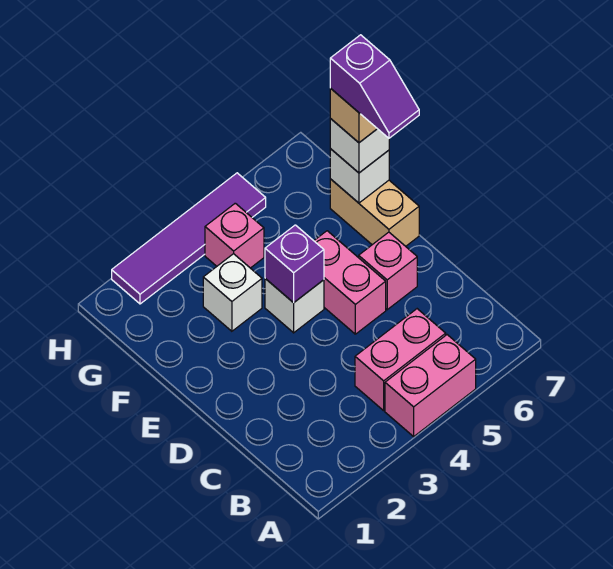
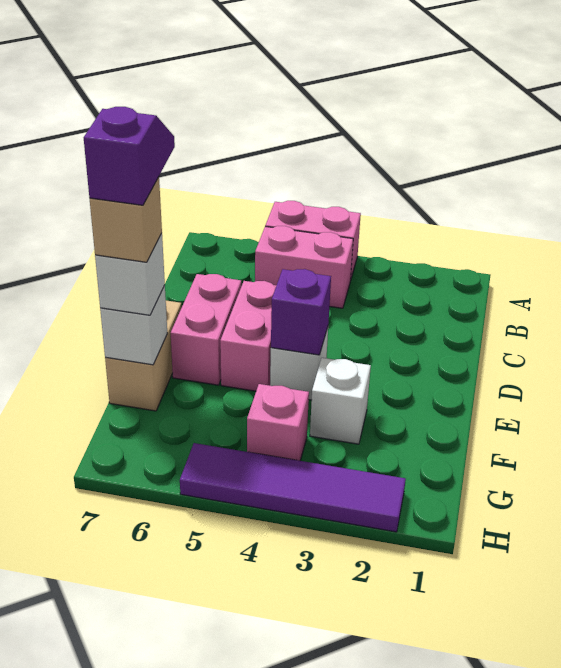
pink 1x1 brick [359,232,417,310] -> pink 1x2 brick [171,274,241,385]

